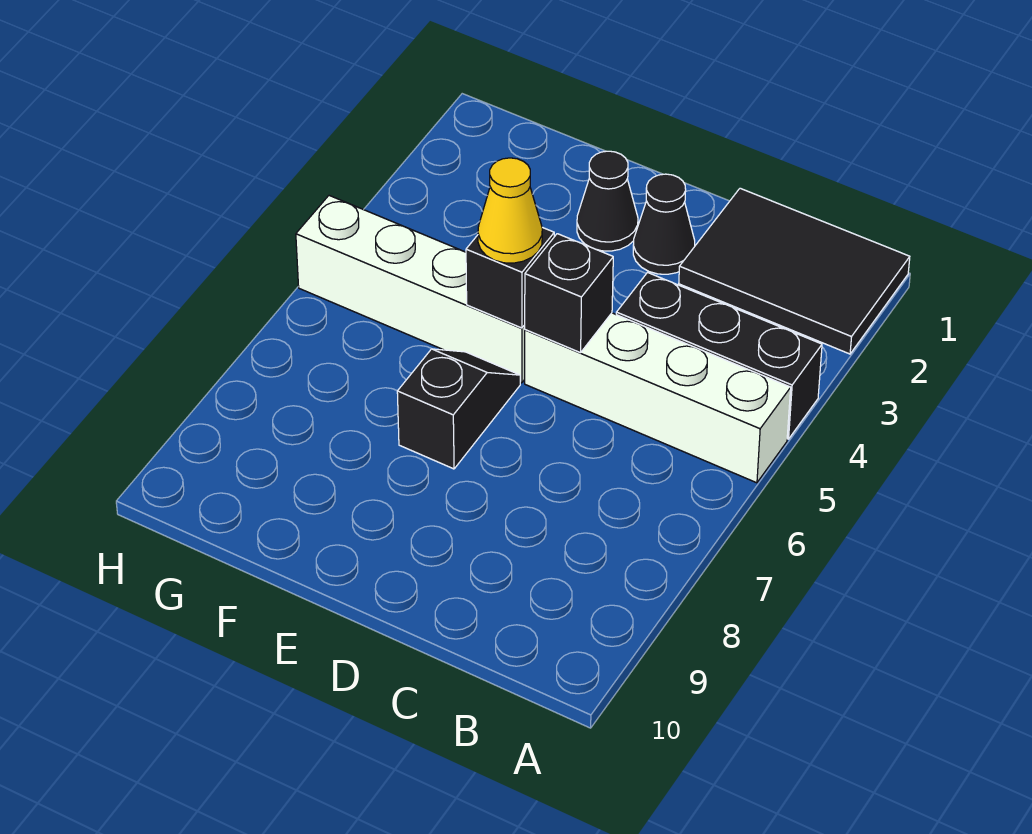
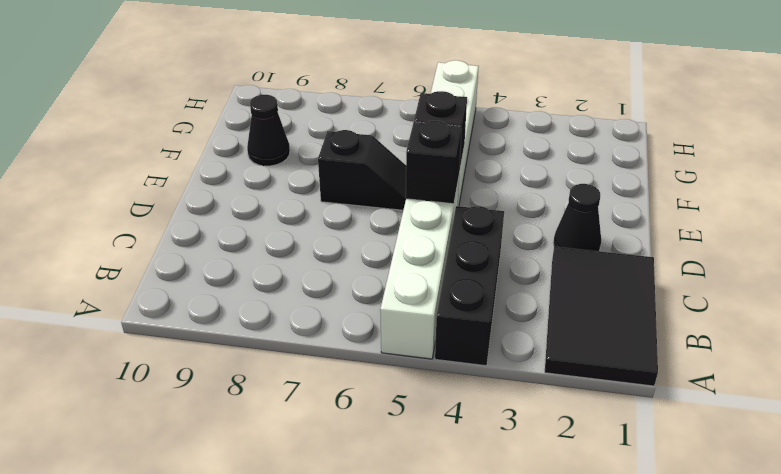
black 1x1 cone [577,151,638,251] -> black 1x1 cone moved to [247,95,290,166]
yellow 1x1 cone [478,158,542,263] -> none

